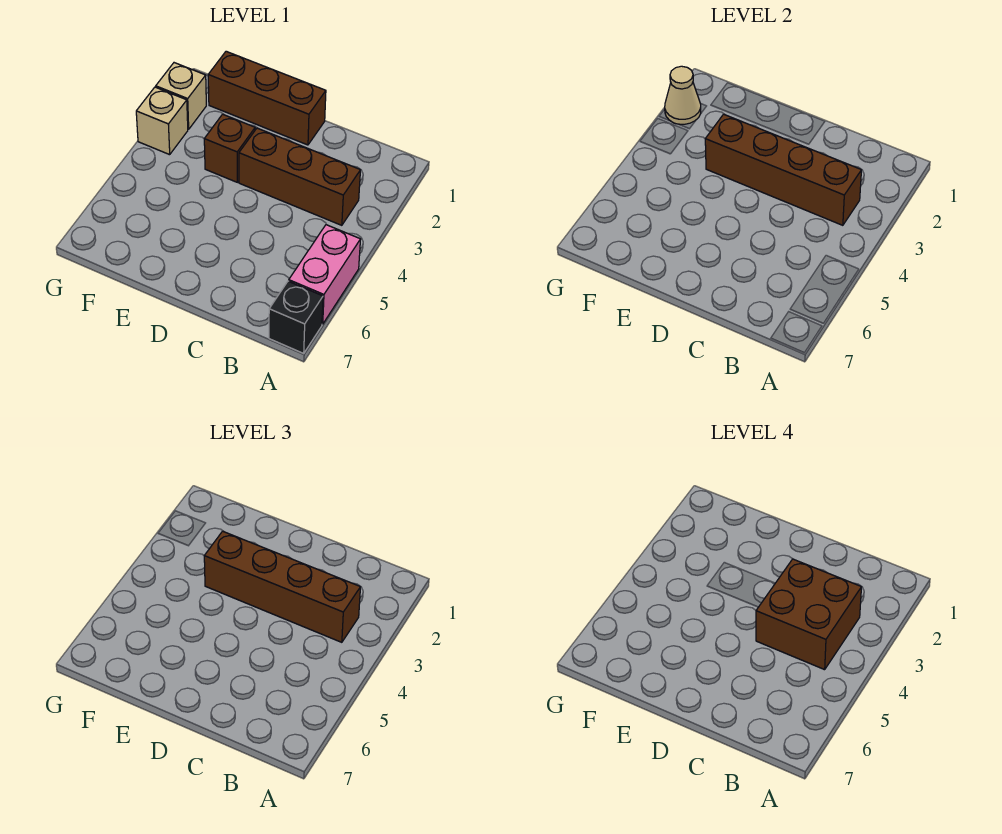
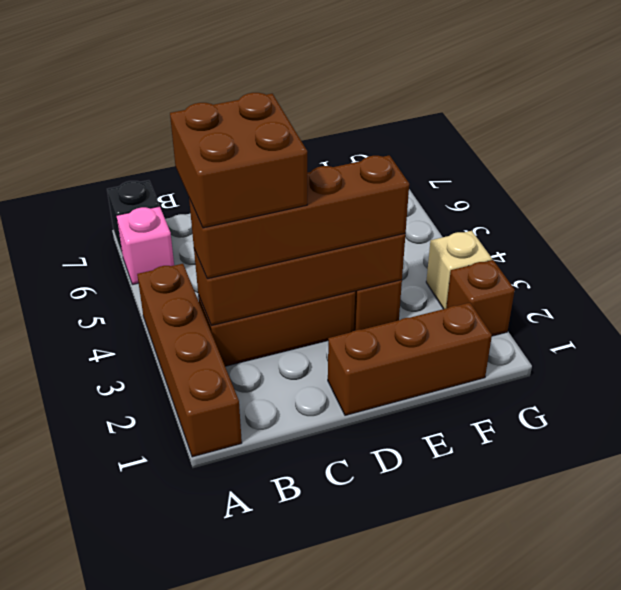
none -> brown 1x4 brick [137,264,242,457]
pink 1x2 brick [289,225,361,324] -> pink 1x1 brick [117,206,174,285]
tan 1x1 brick [156,63,206,129] -> brown 1x1 brick [446,260,515,336]
tan 1x1 cone [665,66,701,124] -> none

